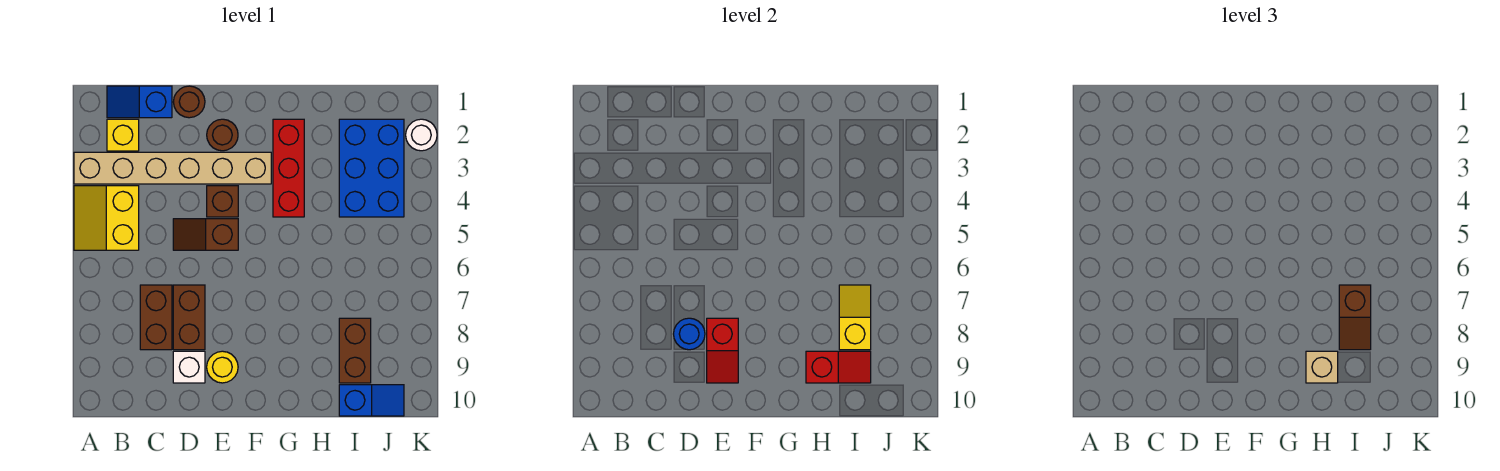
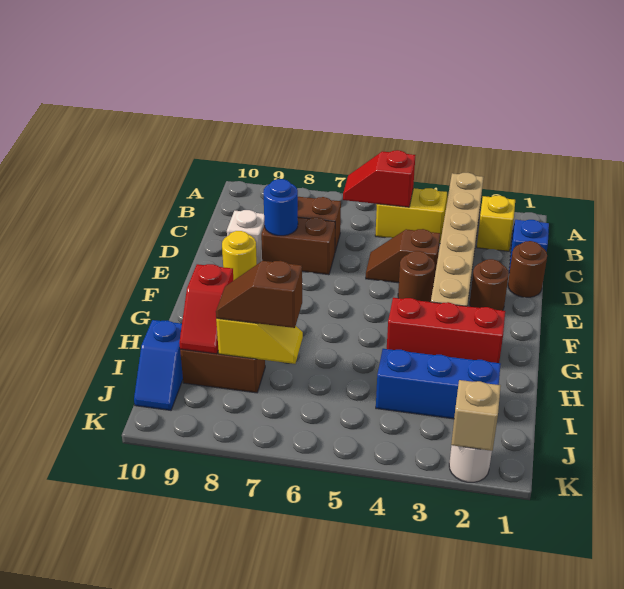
brown 1x2 slope [173,219,238,250] -> brown 1x2 slope turned to [366,229,440,285]
brown 1x1 brick [207,186,238,217] -> brown 1x1 round brick [398,251,435,302]
red 1x2 slope [707,318,738,383] -> red 1x2 slope moved to [343,150,415,207]
tan 1x1 brick [1306,351,1338,383] -> tan 1x1 brick moved to [451,380,501,451]
blue 2x3 brick [339,119,404,217] -> blue 1x3 brick [376,349,501,419]

